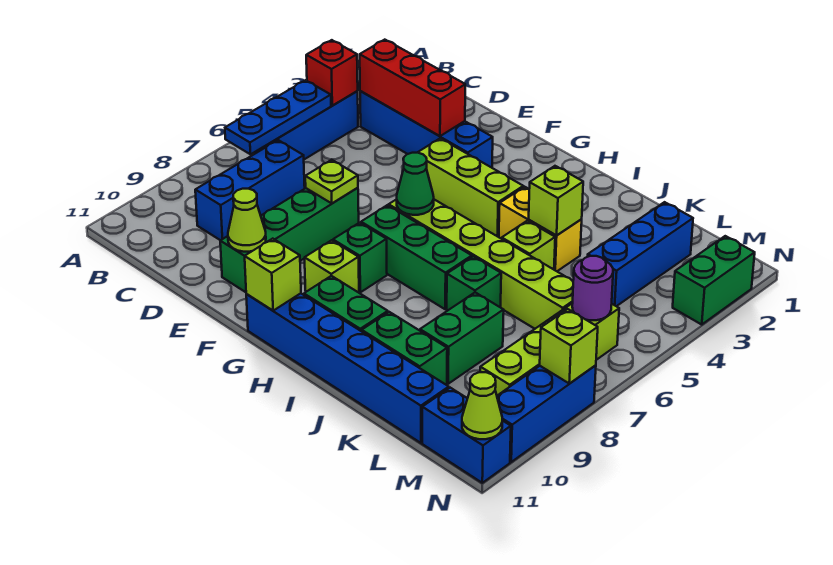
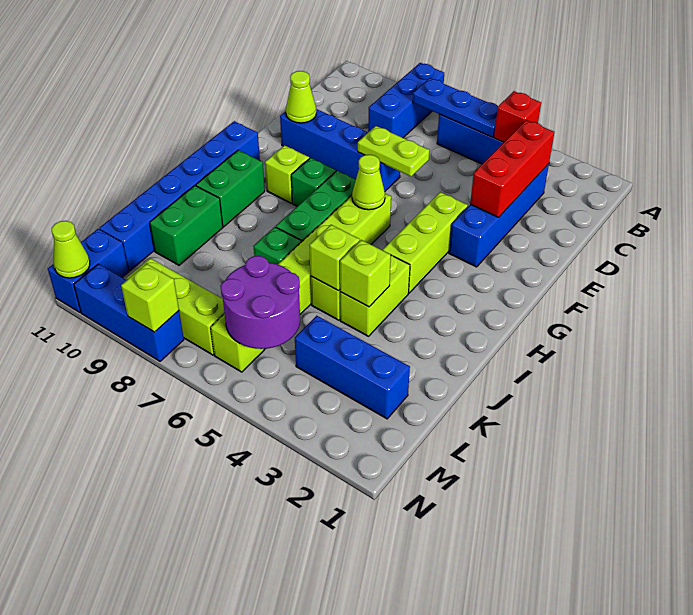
blue 1x3 brick [195,140,305,240] -> blue 1x3 brick turned to [368,63,444,138]
green 1x4 brick [220,188,359,292] -> blue 1x4 brick [280,109,400,191]
lime 1x1 plate [305,160,358,203] -> lime 1x2 plate [358,126,430,176]
green 1x1 cone [397,153,434,215] -> lime 1x1 cone [352,155,385,210]
lime 1x1 brick [245,239,301,311] -> lime 1x1 brick moved to [309,225,360,291]
yellow 1x2 brick [499,187,582,271] -> lime 1x2 brick [340,256,410,336]
green 1x2 brick [420,292,504,384] -> none
purple 1x1 round brick [572,256,613,320] -> purple 2x2 round brick [220,256,300,349]
green 1x2 brick [673,236,755,324] -> none

